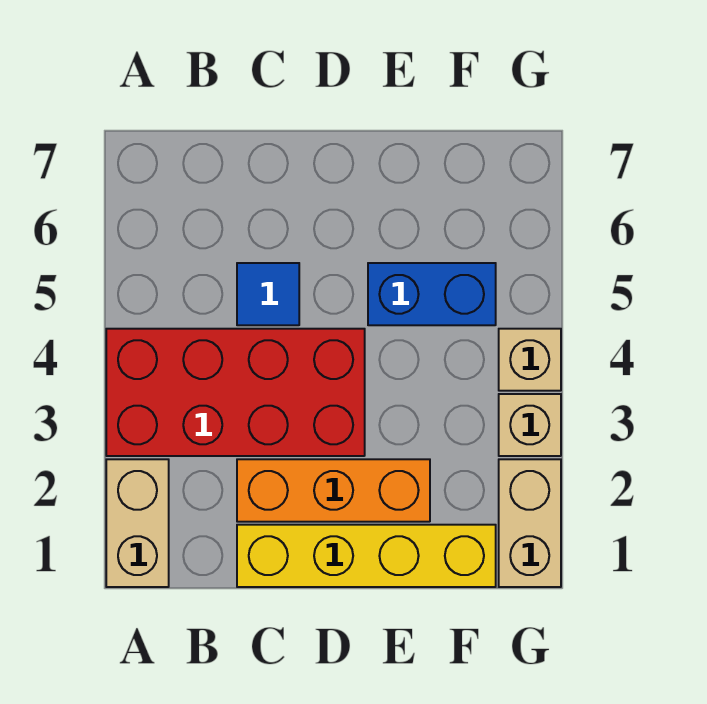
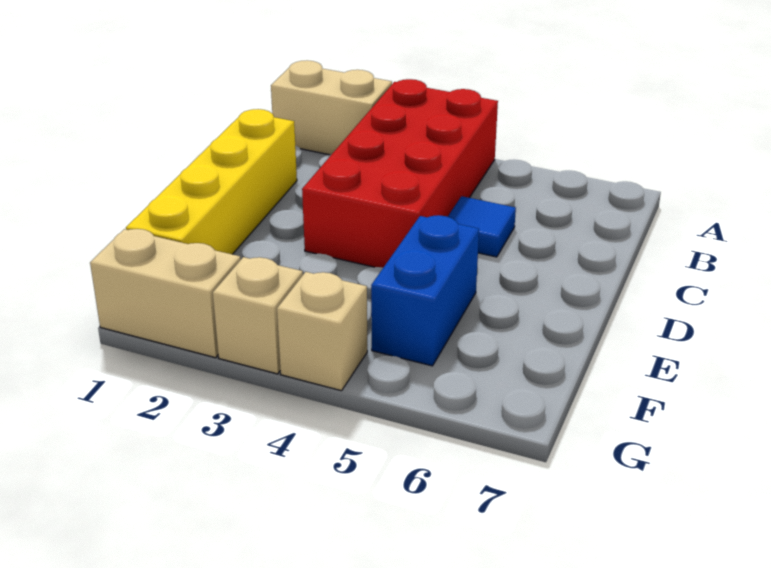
orange 1x3 brick [237,459,430,522] -> none

